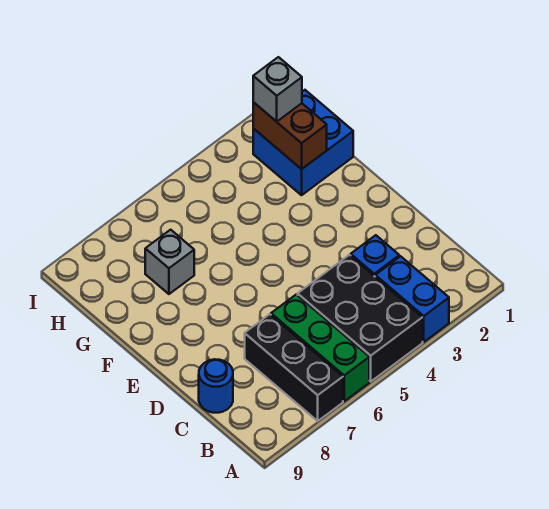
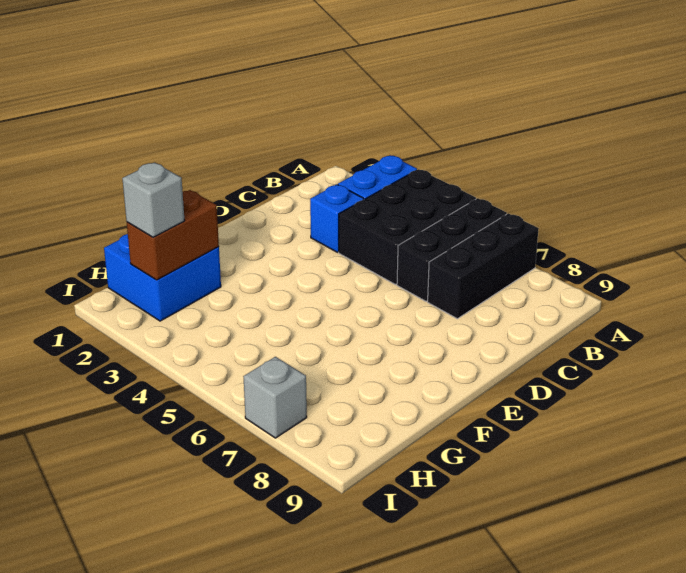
green 1x3 brick [271,294,369,401] -> black 1x3 brick [397,198,507,301]
blue 1x1 round brick [199,359,233,413] -> none
grey 1x1 brick [145,230,194,294] -> grey 1x1 brick moved to [244,357,307,438]

